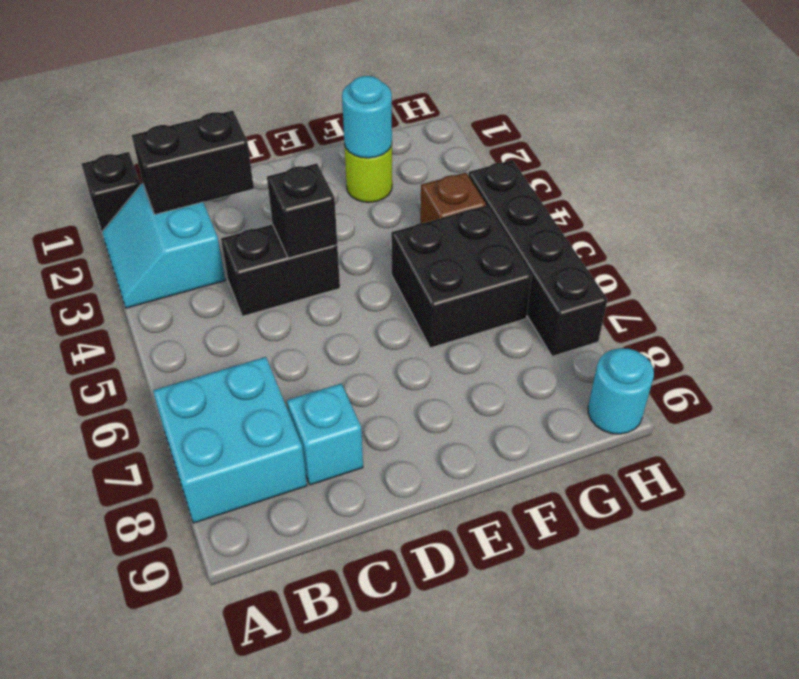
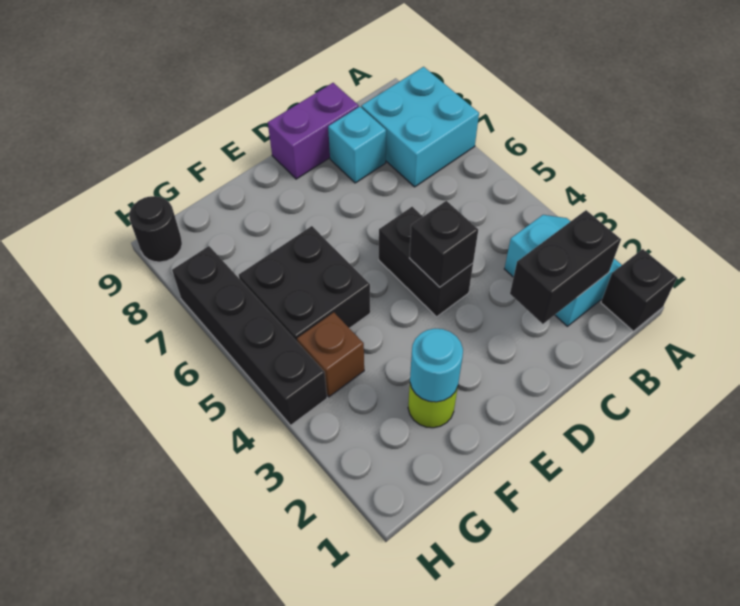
black 1x2 brick [221,224,340,316] -> black 1x2 brick turned to [379,207,473,317]
none -> purple 1x2 brick [268,83,359,179]
cyan 1x1 round brick [588,348,654,434] -> black 1x1 round brick [129,196,182,262]

